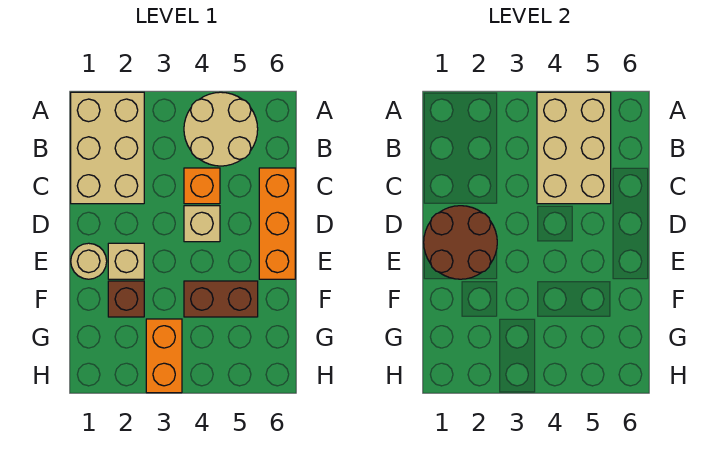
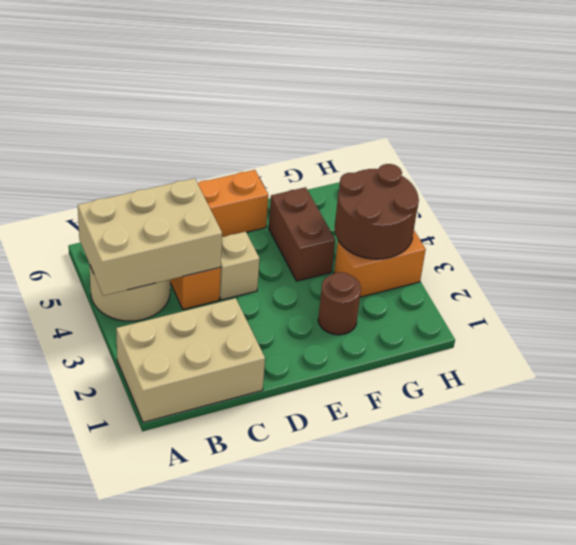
brown 2x2 round brick [424,206,497,279] -> brown 2x2 round brick moved to [335,164,419,259]
tan 1x1 round brick [71,243,107,279] -> none
tan 1x1 brick [108,243,144,279] -> none
brown 1x1 brick [108,281,144,317] -> brown 1x1 round brick [318,272,361,335]

